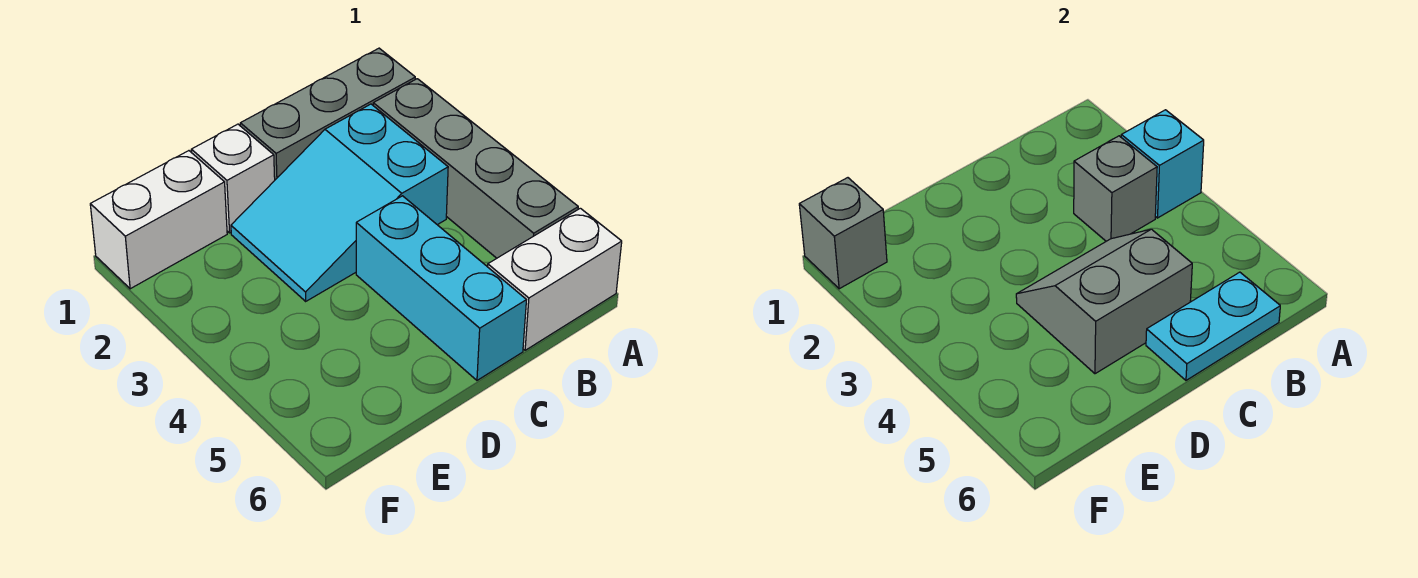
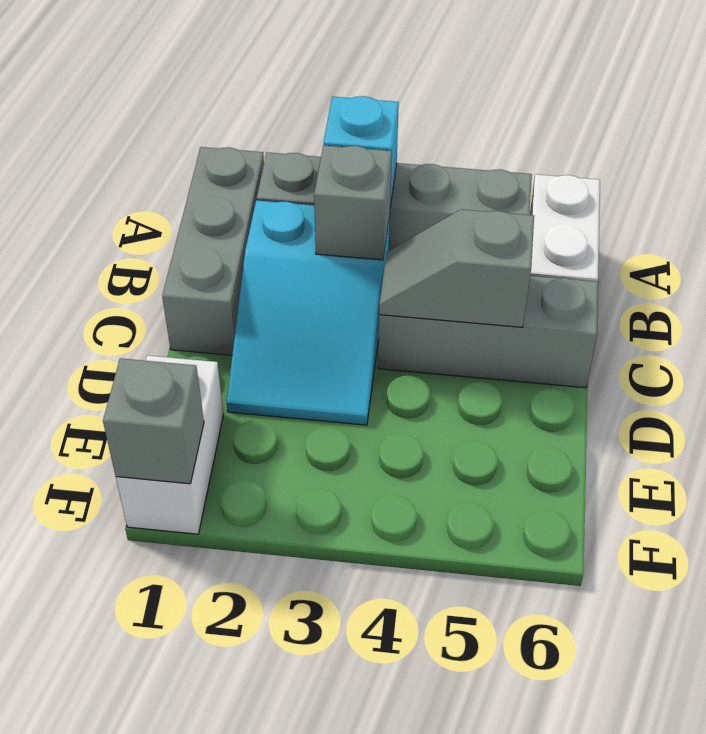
cyan 1x2 plate [1146,272,1280,380] -> none
cyan 1x3 brick [356,196,526,380] -> grey 1x3 brick [378,276,598,388]
grey 2x2 slope [1016,229,1192,374] -> grey 1x2 slope [379,209,534,327]
white 1x1 brick [191,124,275,233] -> none

